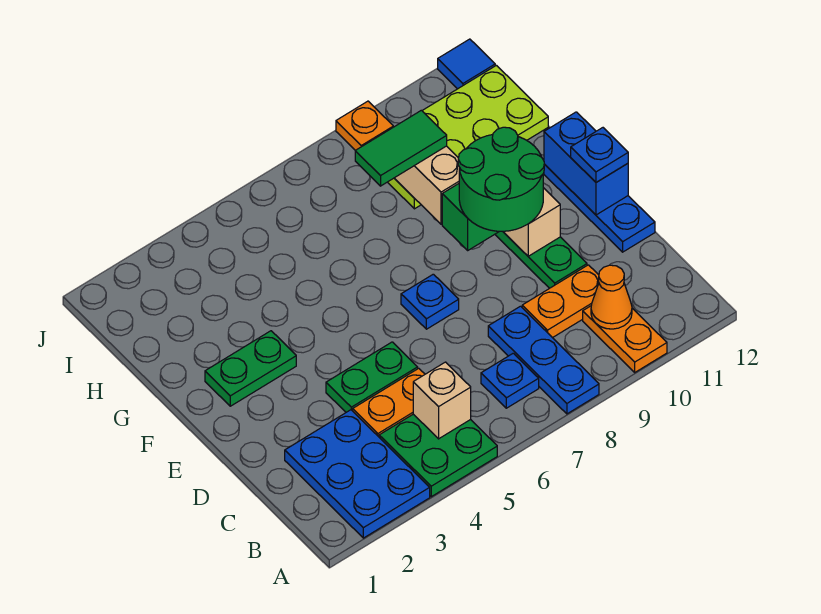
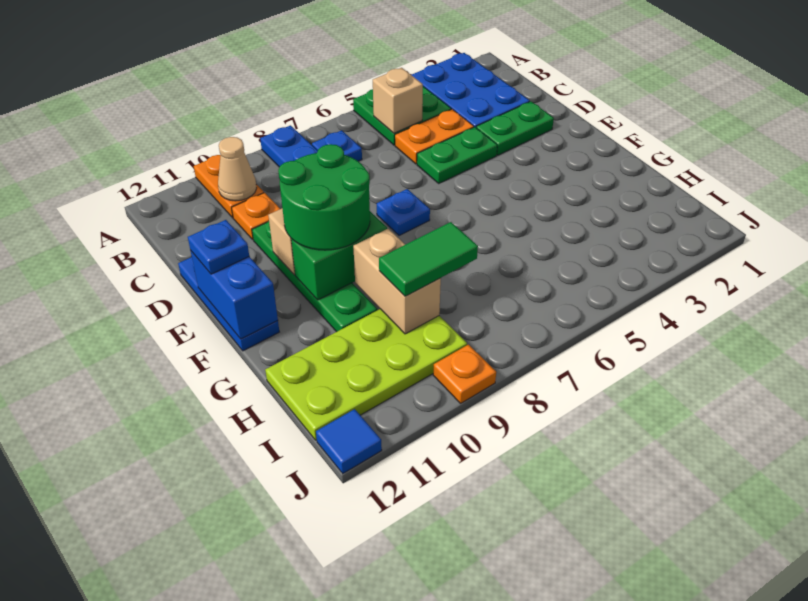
orange 1x1 cone [591,265,632,329] -> tan 1x1 cone [218,137,257,201]
orange 1x2 plate [522,265,599,338] -> orange 1x1 plate [232,193,280,239]
green 1x2 plate [205,331,296,406] -> green 1x2 plate moved to [476,101,554,155]

